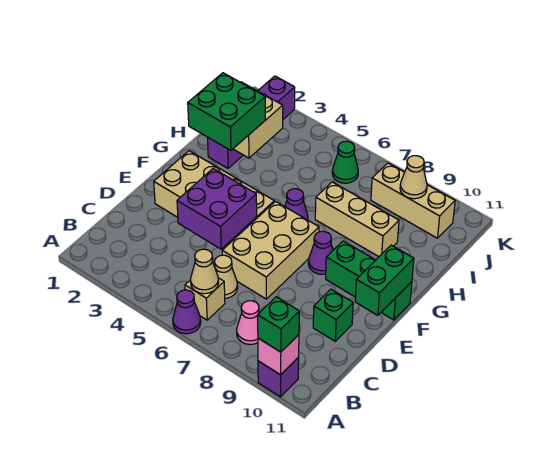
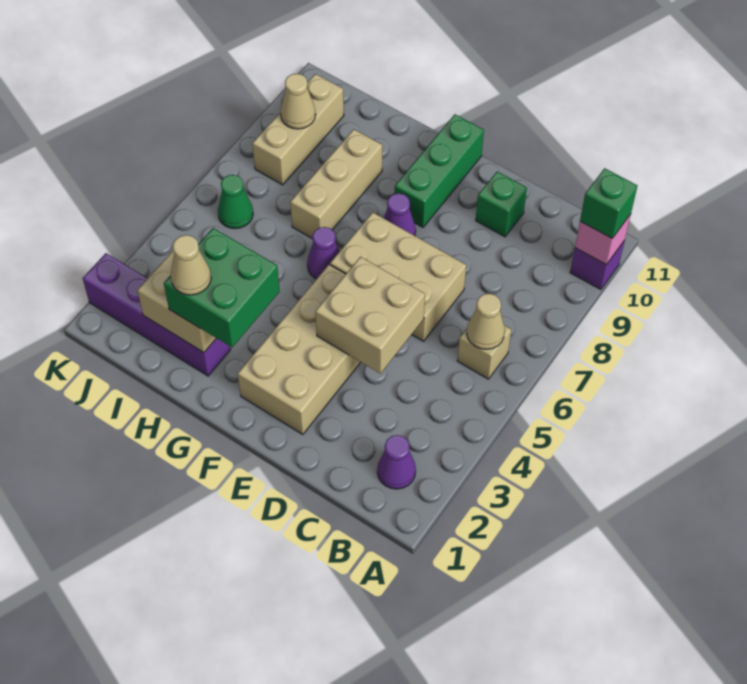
purple 1x1 cone [173,290,201,334] -> purple 1x1 cone moved to [377,435,416,489]
pink 1x1 cone [237,301,259,344] -> none
tan 1x1 cone [215,255,238,298] -> tan 1x1 cone moved to [171,235,211,295]
purple 2x2 brick [177,169,257,249] -> tan 2x2 brick [315,257,425,374]
green 1x2 brick [355,245,414,315] -> none

